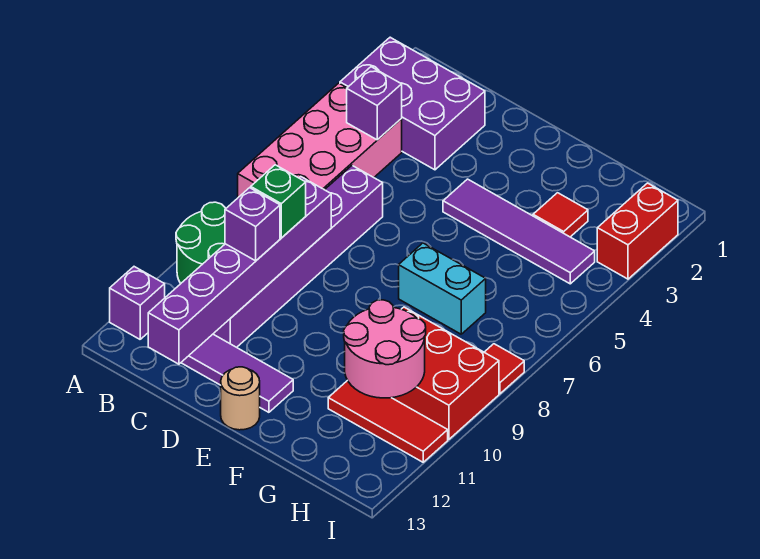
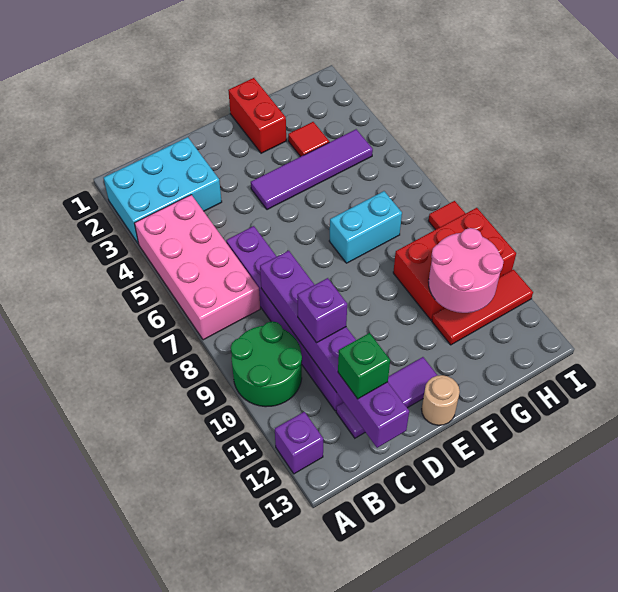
purple 2x3 brick [340,37,485,170] -> cyan 2x3 brick [104,137,222,244]
purple 1x1 brick [347,67,402,140] -> none
green 1x1 brick [251,165,306,238] -> green 1x1 brick moved to [338,333,390,399]
red 1x2 brick [597,183,678,279] -> red 1x2 brick moved to [228,78,286,153]

